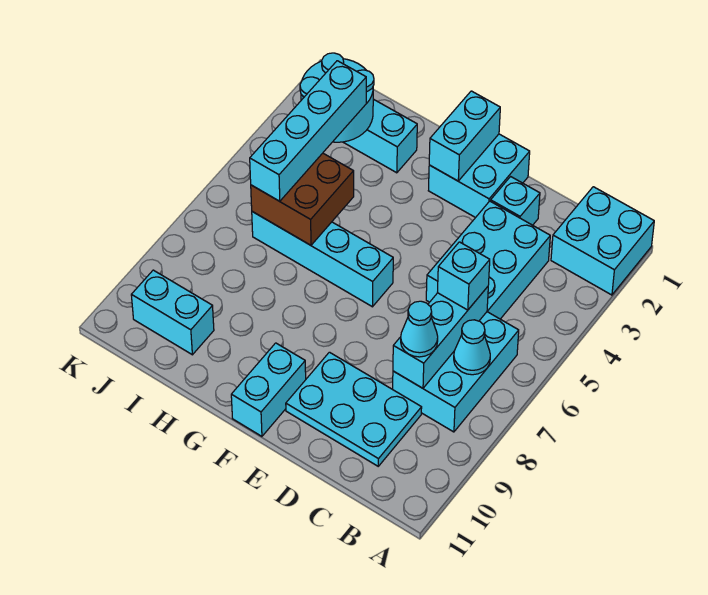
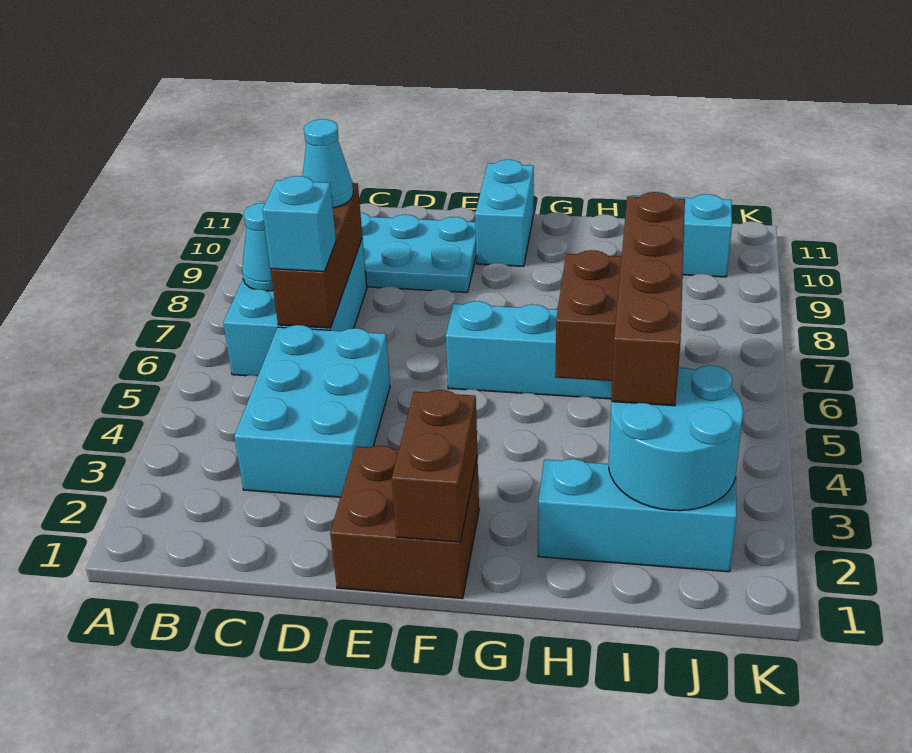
cyan 2x2 brick [551,187,654,295] -> none
cyan 1x3 brick [393,287,488,388] -> brown 1x3 brick [271,183,362,328]
cyan 1x1 brick [491,177,540,225] -> none
cyan 2x2 brick [428,134,530,218] -> brown 2x2 brick [330,446,479,599]
cyan 1x2 brick [429,91,500,181] -> brown 1x2 brick [392,390,478,542]
cyan 1x4 brick [250,61,366,201] -> brown 1x4 brick [611,192,685,406]

